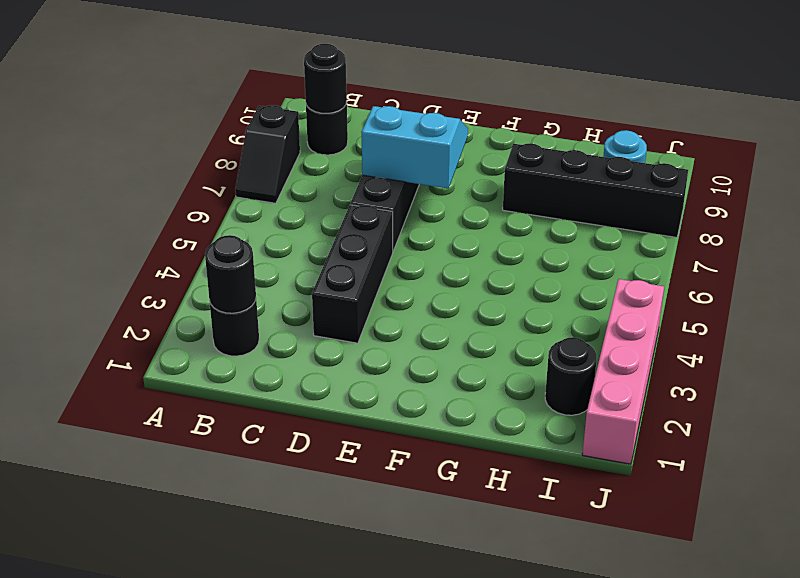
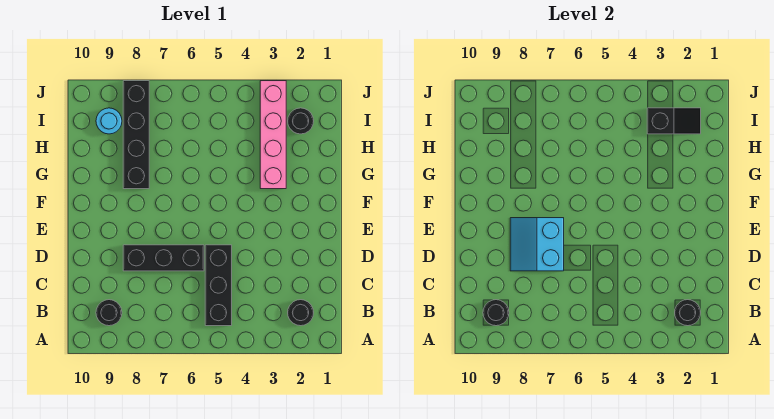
black 1x2 slope [235,105,300,203] -> black 1x2 slope moved to [647,108,701,134]
black 1x3 brick [312,205,393,343] -> black 1x3 brick turned to [205,245,232,326]
pink 1x4 brick [582,279,664,464] -> pink 1x4 brick turned to [260,81,286,189]

